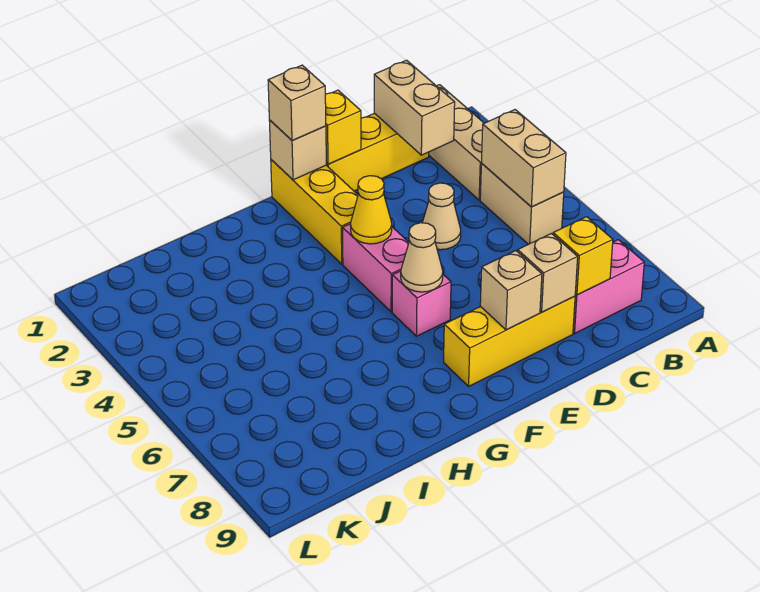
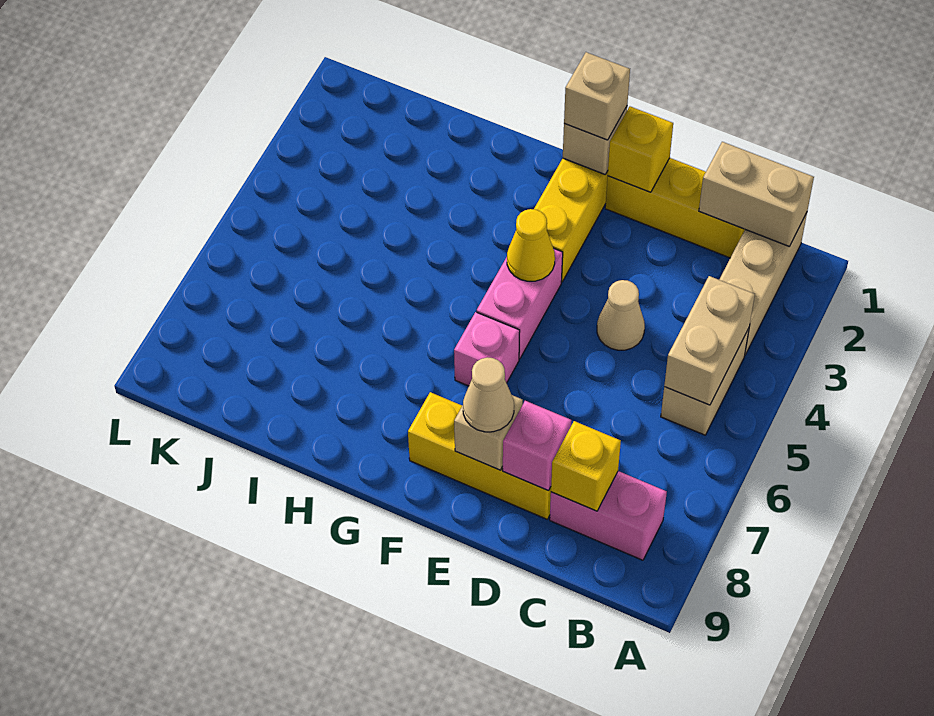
tan 1x2 brick [374,60,455,155] -> tan 1x2 brick turned to [699,142,814,246]
tan 1x1 brick [518,234,578,312] -> pink 1x1 brick [503,401,572,491]
tan 1x1 cone [401,223,443,292] -> tan 1x1 cone moved to [463,357,514,432]

